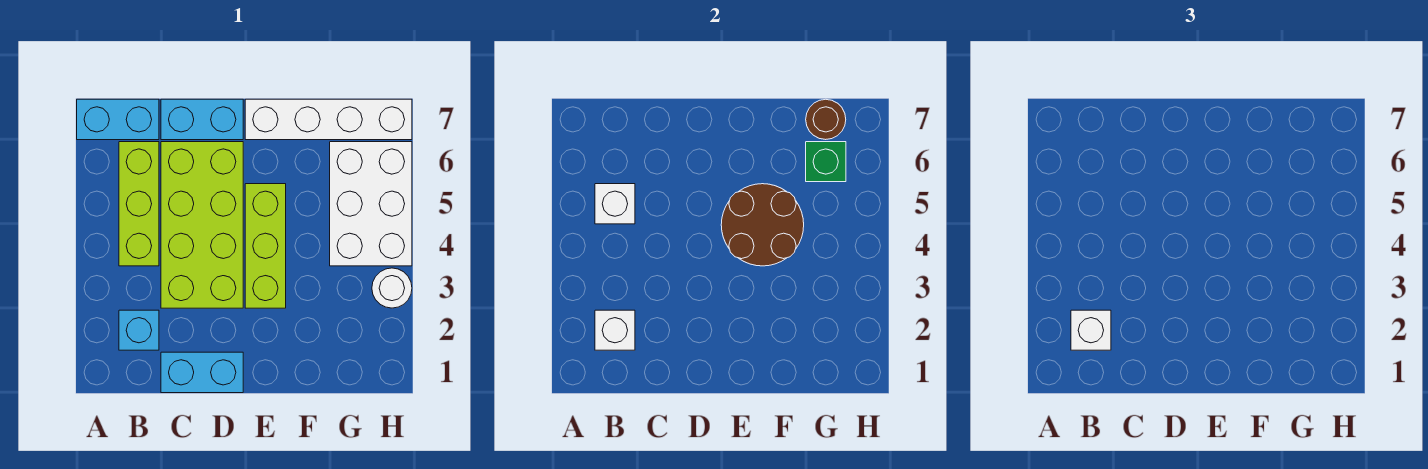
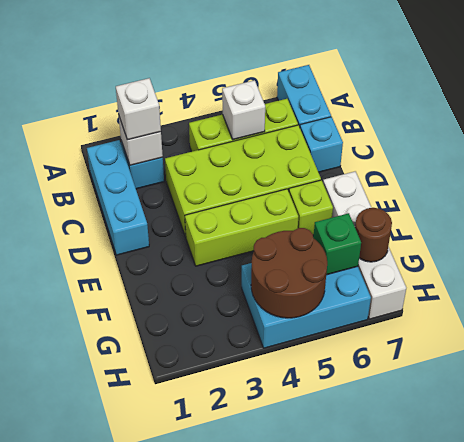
cyan 1x2 brick [161,352,243,393] -> cyan 1x3 brick [87,140,149,255]
cyan 1x2 brick [161,99,243,140] -> cyan 1x1 brick [300,117,343,172]
brown 2x2 round brick [721,184,804,266] -> brown 2x2 round brick moved to [251,228,327,318]
none -> lime 1x1 brick [289,180,333,235]
white 2x3 brick [330,142,412,266] -> cyan 2x3 brick [242,263,371,348]
white 1x1 round brick [372,268,412,308] -> none

